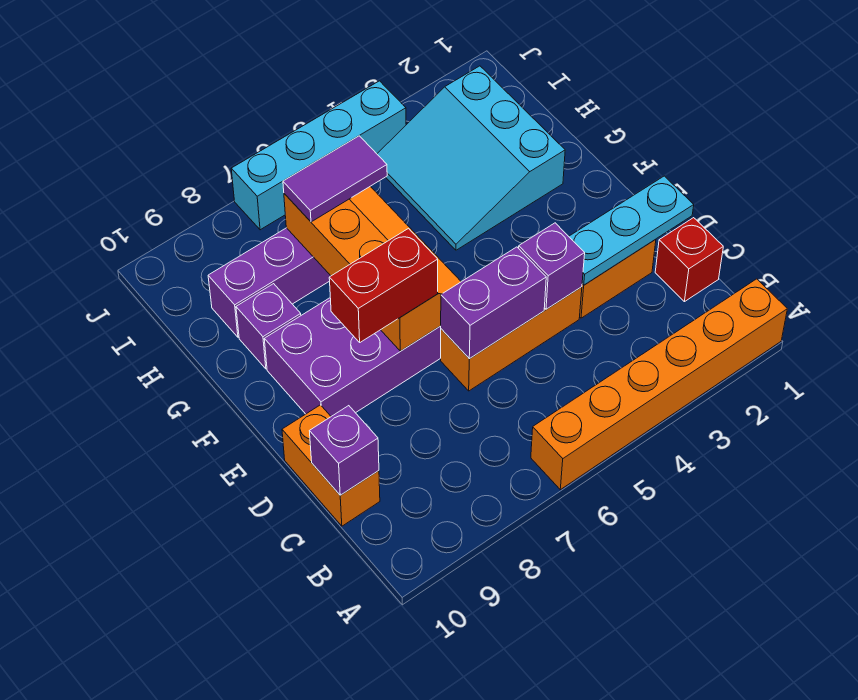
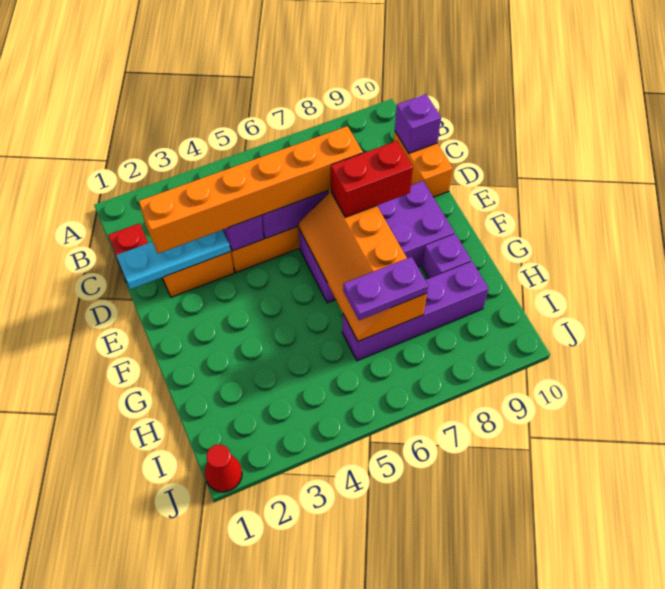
orange 1x6 brick [531,279,787,490] -> orange 1x6 brick moved to [139,126,363,253]
cyan 3x3 slope [377,66,565,250] -> none
purple 1x2 tile [283,136,387,222] -> purple 1x2 plate [343,257,428,320]
none -> red 1x1 cone [205,444,242,492]
cyan 1x4 brick [231,81,406,230] -> none

